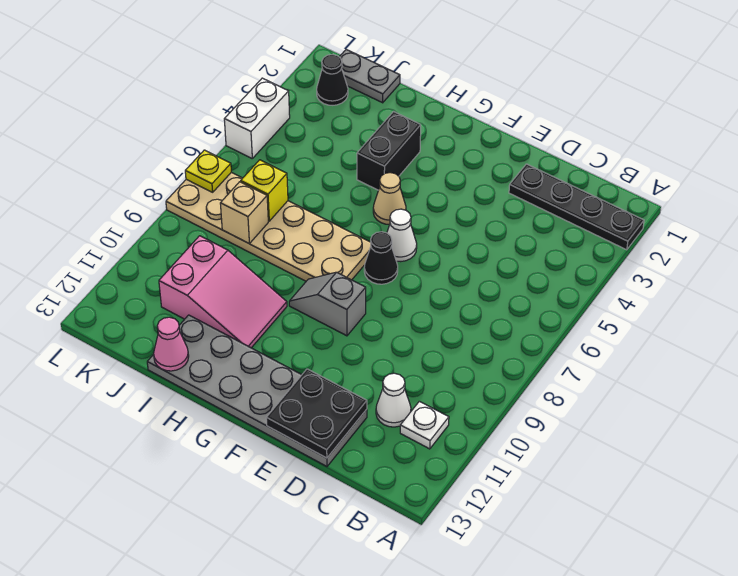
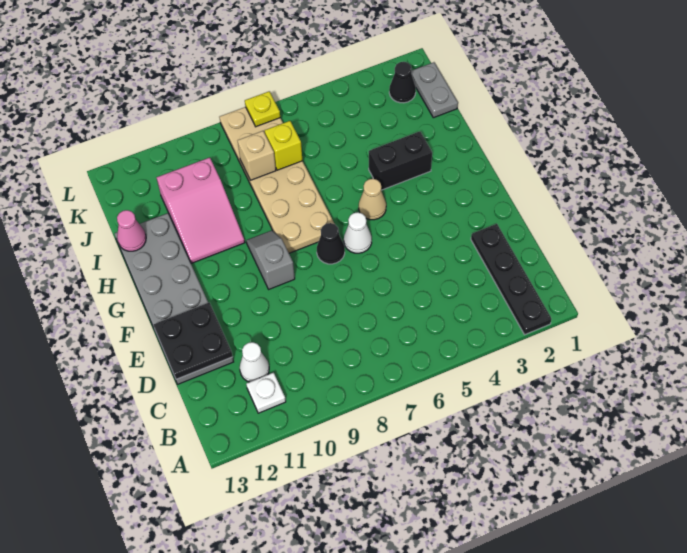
white 1x2 brick [224,78,290,158] -> none

